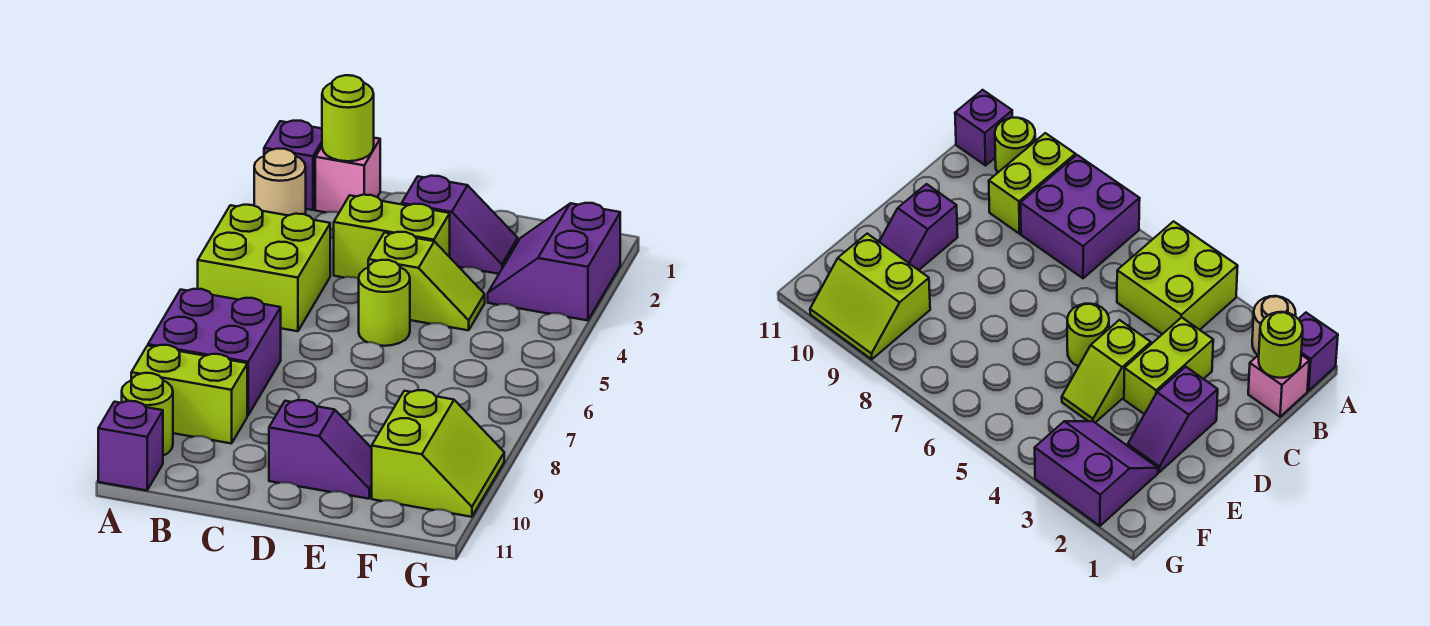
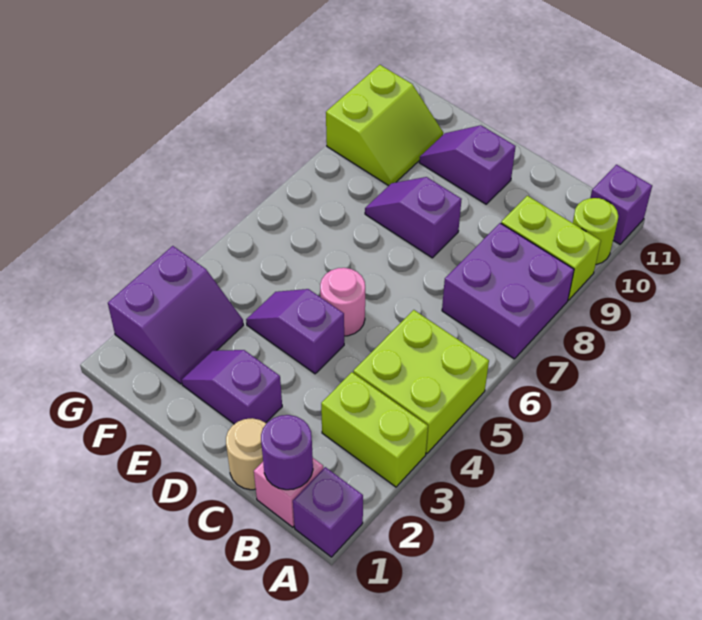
tan 1x1 round brick [254,149,306,215] -> tan 1x1 round brick moved to [226,418,267,490]
lime 1x1 round brick [322,75,374,161] -> purple 1x1 round brick [261,415,313,490]
lime 1x2 brick [334,195,450,279] -> lime 1x2 brick moved to [321,372,428,487]
lime 1x2 slope [368,232,485,330] -> purple 1x2 slope [246,289,344,374]
lime 1x1 round brick [359,260,410,346] -> pink 1x1 round brick [320,268,365,336]
none -> purple 1x2 slope [365,177,462,258]
lime 2x2 slope [372,390,504,517] -> lime 2x2 slope turned to [326,65,443,186]

